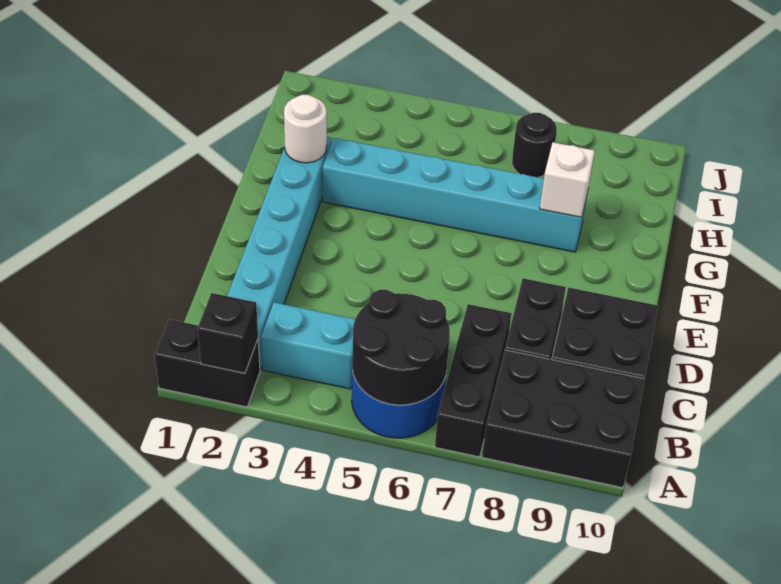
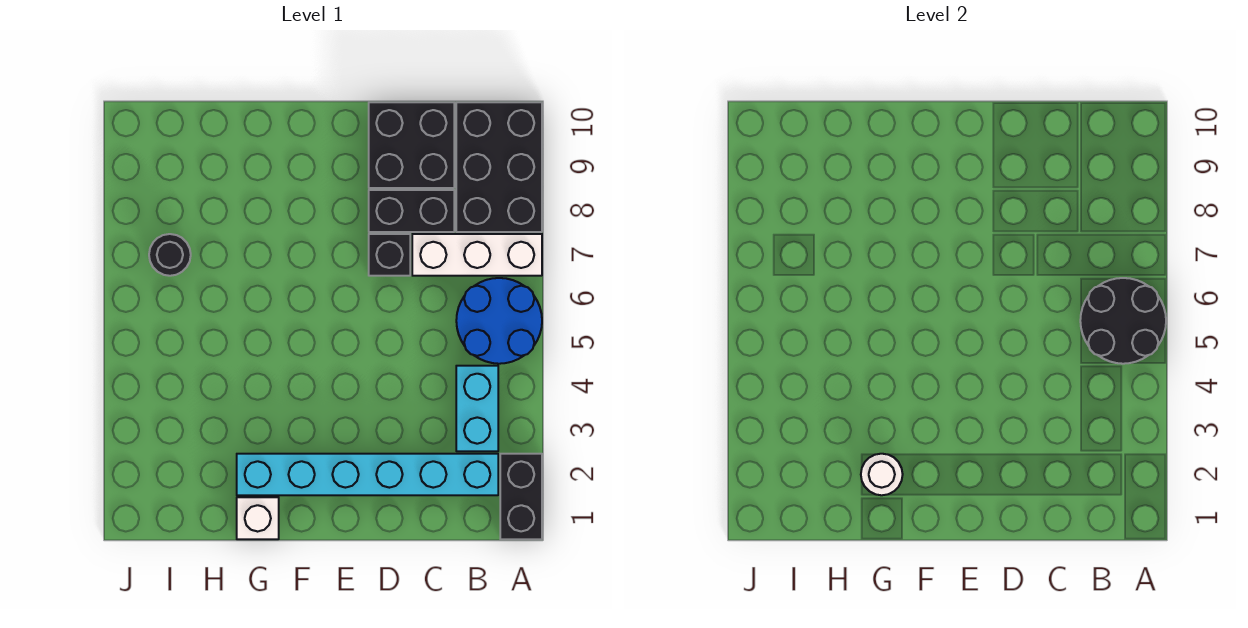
black 1x1 brick [197,293,258,373] -> black 1x1 brick moved to [369,234,410,276]
black 1x3 brick [435,304,511,457] -> white 1x3 brick [412,234,542,276]
cyan 1x6 brick [323,138,588,252] -> none
white 1x1 brick [540,142,595,217] -> white 1x1 brick moved to [237,497,279,539]

